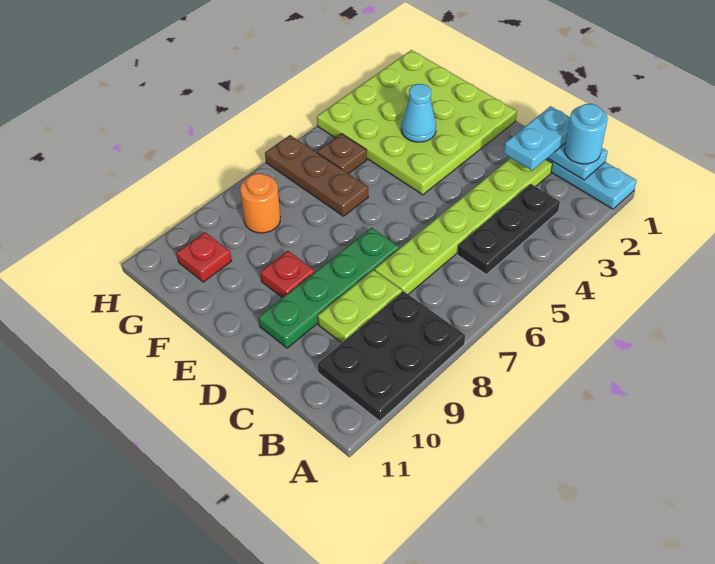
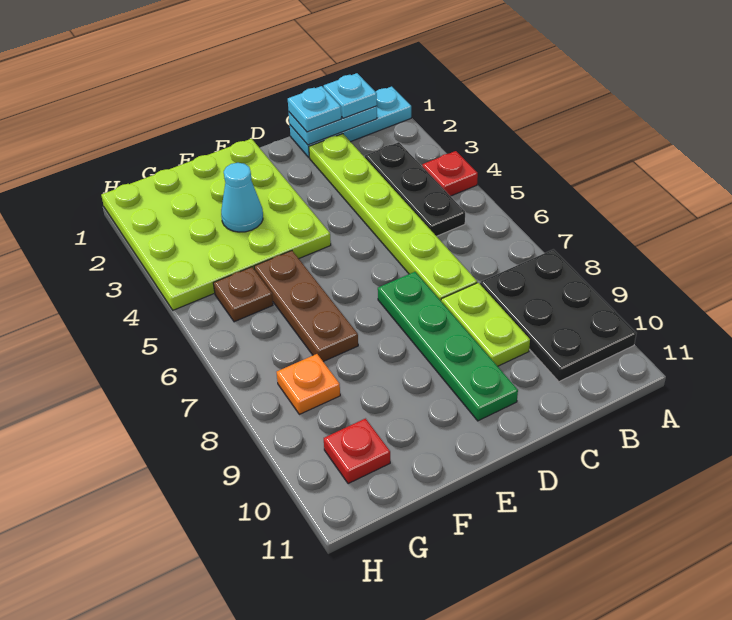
cyan 1x1 round brick [564,104,608,164] -> cyan 1x1 plate [324,73,377,118]
cyan 1x2 plate [504,106,570,170] -> cyan 1x1 plate [288,86,341,132]
red 1x1 plate [260,251,315,298] -> red 1x1 plate moved to [422,151,478,196]
brown 1x3 plate [265,135,368,216] -> brown 1x3 plate turned to [254,251,358,362]
orange 1x1 round brick [240,173,281,233] -> orange 1x1 plate [277,354,340,414]

